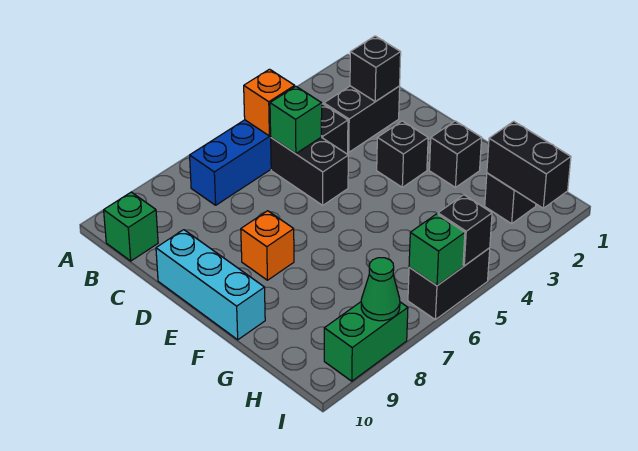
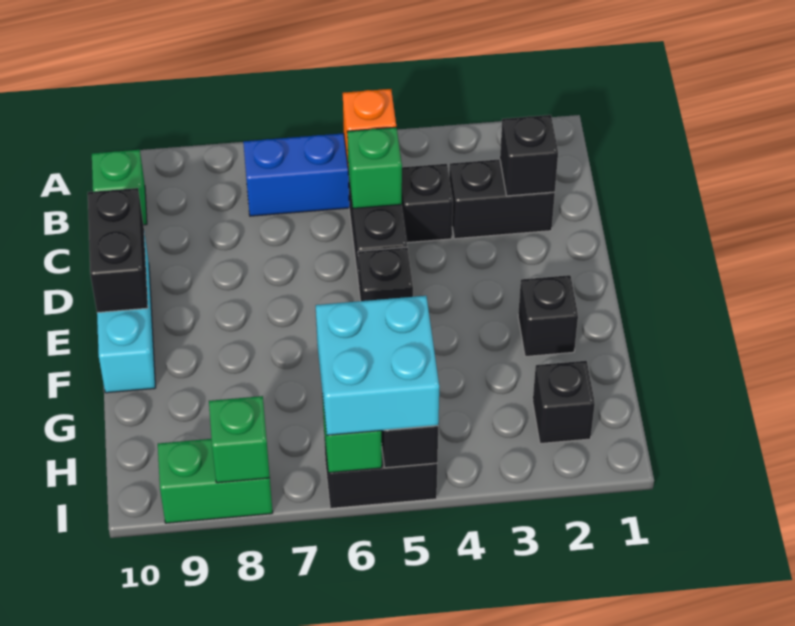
black 1x1 brick [377,121,428,187] -> black 1x1 brick moved to [358,247,413,301]
orange 1x1 brick [241,211,294,280] -> none
black 1x2 brick [487,121,571,208] -> black 1x2 brick moved to [88,188,148,313]
none -> cyan 2x2 brick [316,296,439,435]
green 1x1 cone [361,258,400,321] -> green 1x1 brick [209,396,270,483]

